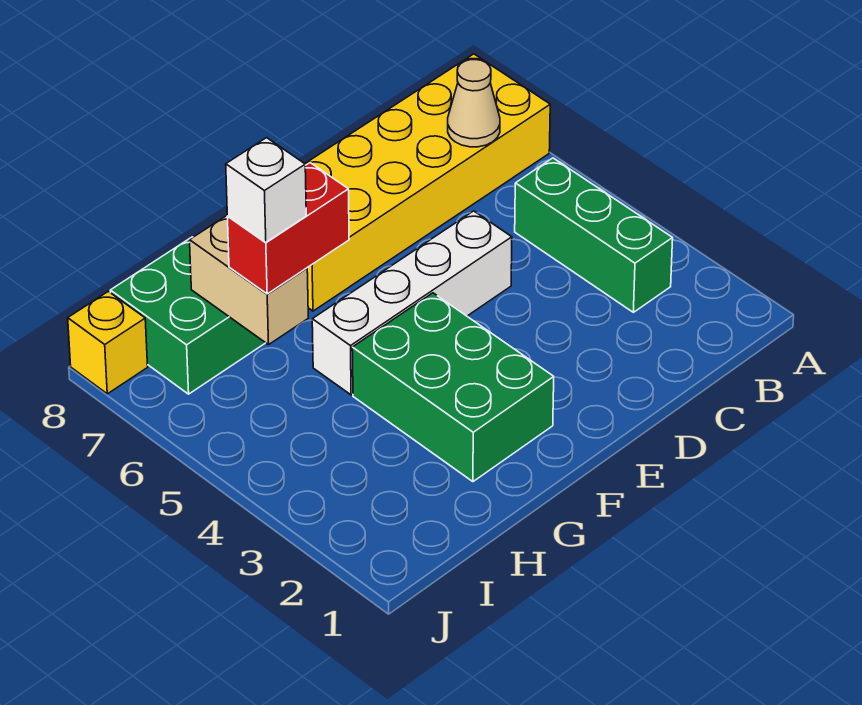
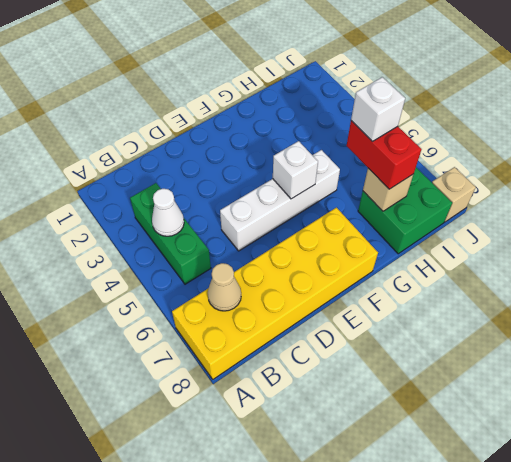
none -> white 1x1 cone [152,189,184,236]
green 2x3 brick [352,293,554,482] -> none
none -> white 1x1 brick [273,141,318,199]
red 1x2 brick [227,163,349,294] -> red 1x2 brick turned to [347,121,421,189]
tan 1x2 brick [190,216,308,345] -> tan 1x1 brick [363,168,413,211]
yellow 1x1 brick [68,291,148,394] -> tan 1x1 brick [432,167,476,222]

